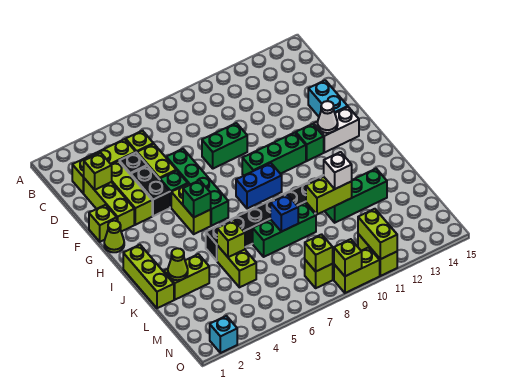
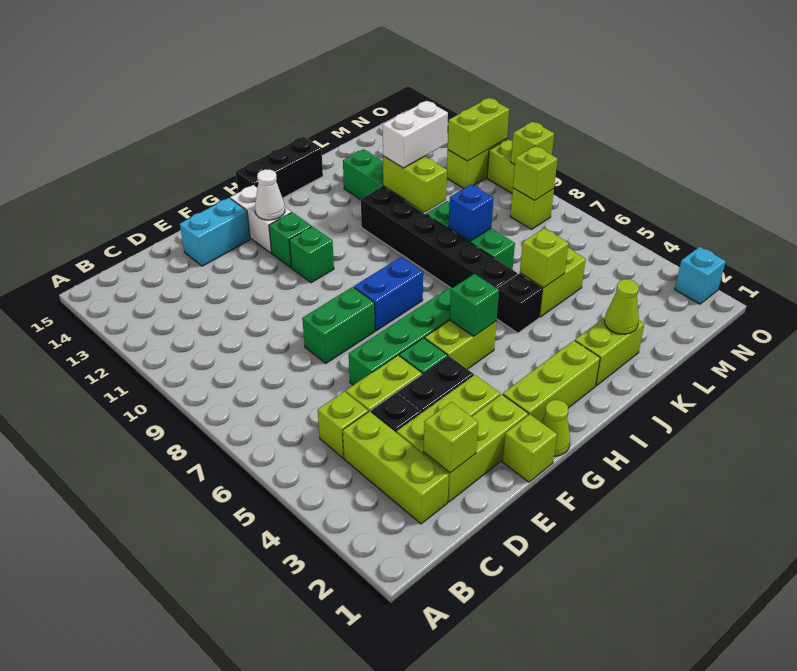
green 1x2 brick [202,123,247,169] -> green 1x2 brick turned to [302,287,375,363]
green 1x3 brick [242,133,306,175] -> green 1x1 brick [289,226,334,283]
blue 1x2 brick [236,163,282,209] -> blue 1x2 brick turned to [354,257,423,331]
none -> black 1x3 brick [236,137,323,198]
lime 1x3 brick [123,245,174,308] -> lime 1x3 brick moved to [503,341,600,422]
lime 1x2 brick [164,254,209,300] -> lime 1x2 brick turned to [575,318,645,386]
white 1x1 brick [324,152,352,189] -> white 1x2 brick [383,101,448,168]

